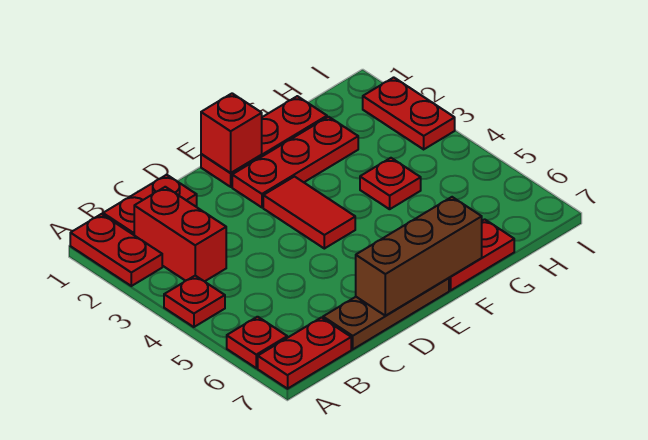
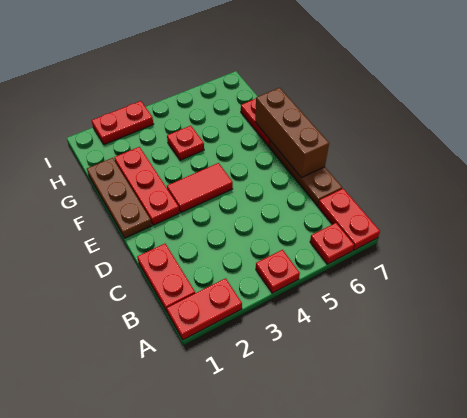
red 1x2 brick [134,187,226,281] -> none
red 1x3 plate [201,96,327,187] -> brown 1x3 plate [87,158,152,238]
red 1x1 brick [201,93,262,173] -> none

